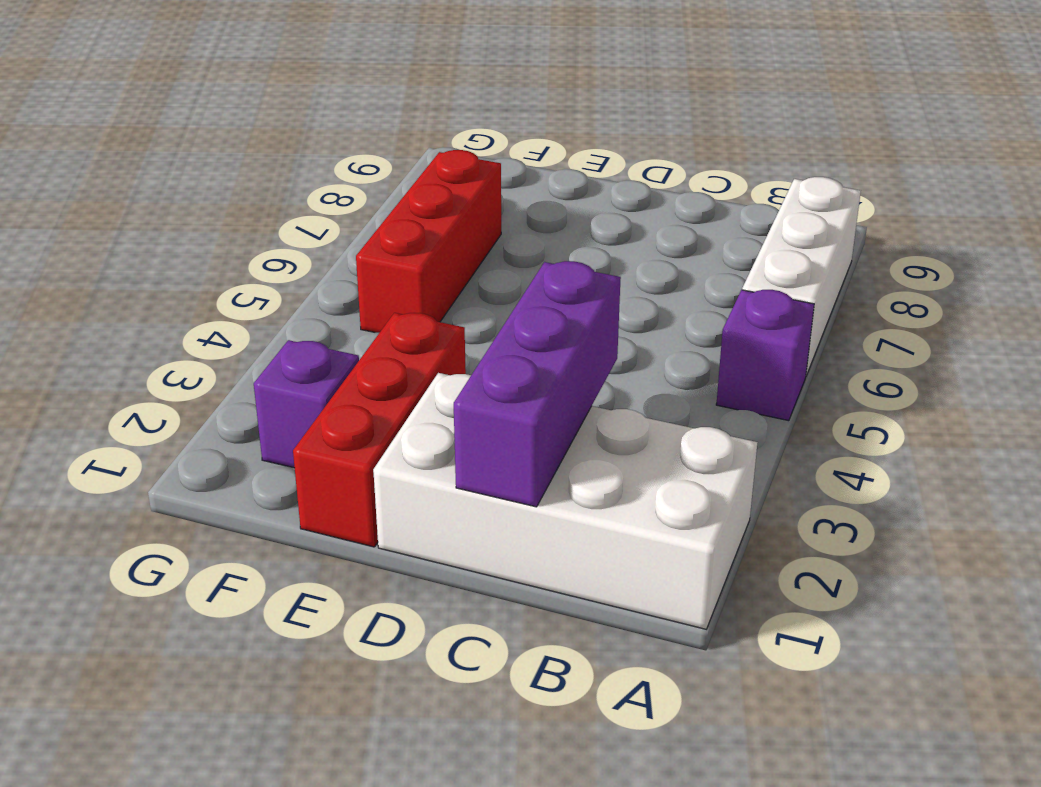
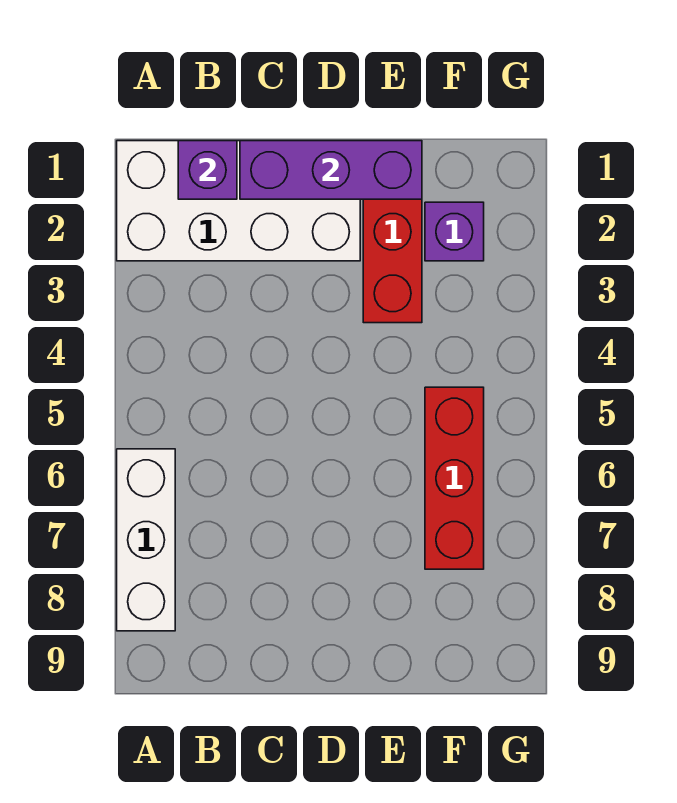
purple 1x1 brick [716,290,814,421] -> purple 1x1 brick moved to [178,141,237,199]
purple 1x3 brick [454,261,621,507] -> purple 1x3 brick turned to [240,141,422,199]

